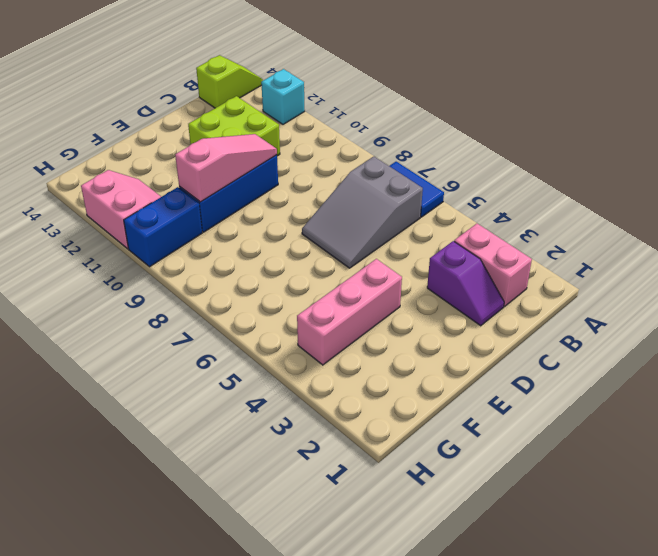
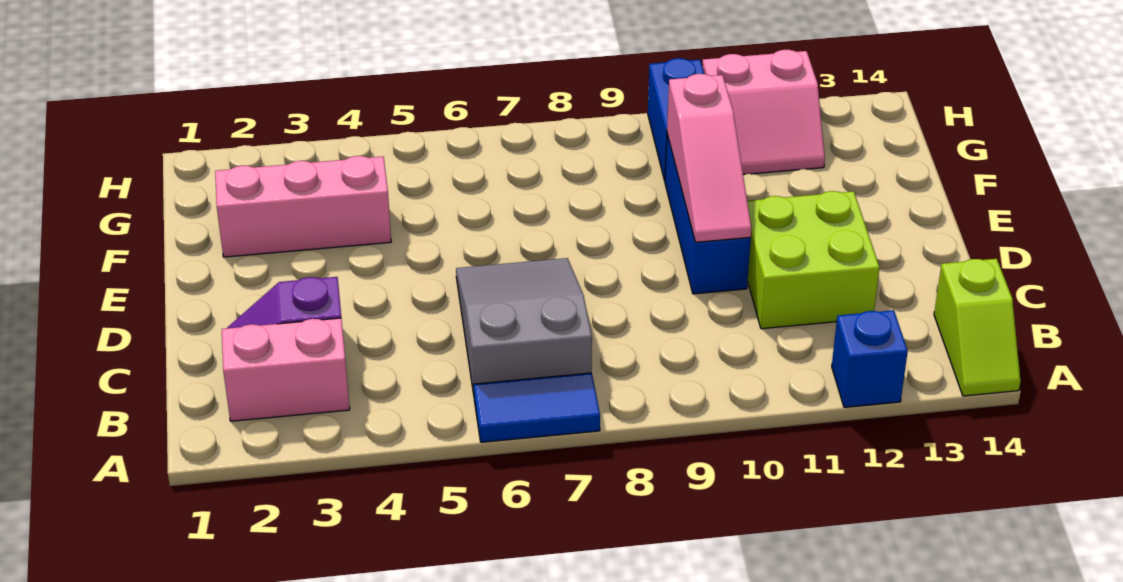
cyan 1x1 brick [261,69,305,124] -> blue 1x1 brick [832,310,908,407]
pink 1x3 brick [297,259,402,365] -> pink 1x3 brick turned to [215,156,391,257]

